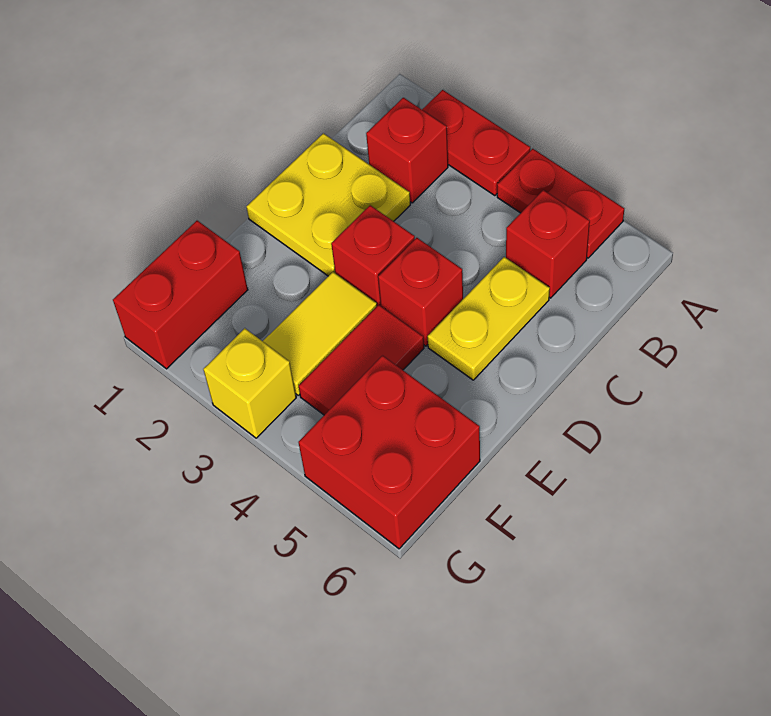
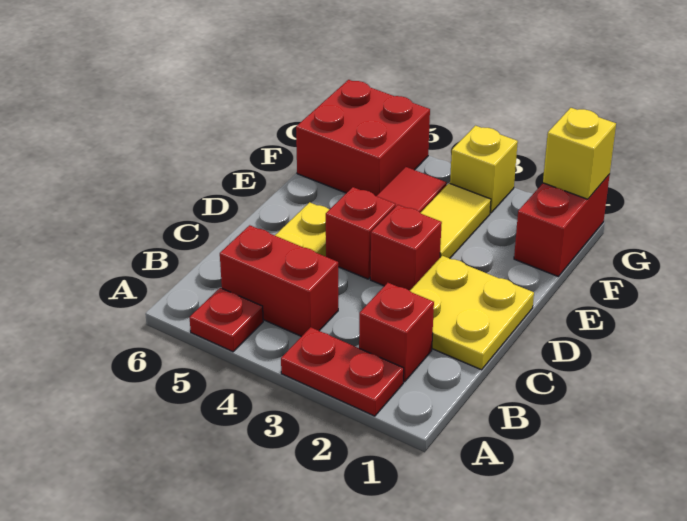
red 1x2 plate [497,149,624,258] -> red 1x1 plate [189,288,263,352]
red 1x1 brick [506,190,590,298] -> red 1x2 brick [220,225,338,337]
none -> yellow 1x1 brick [543,108,616,199]

